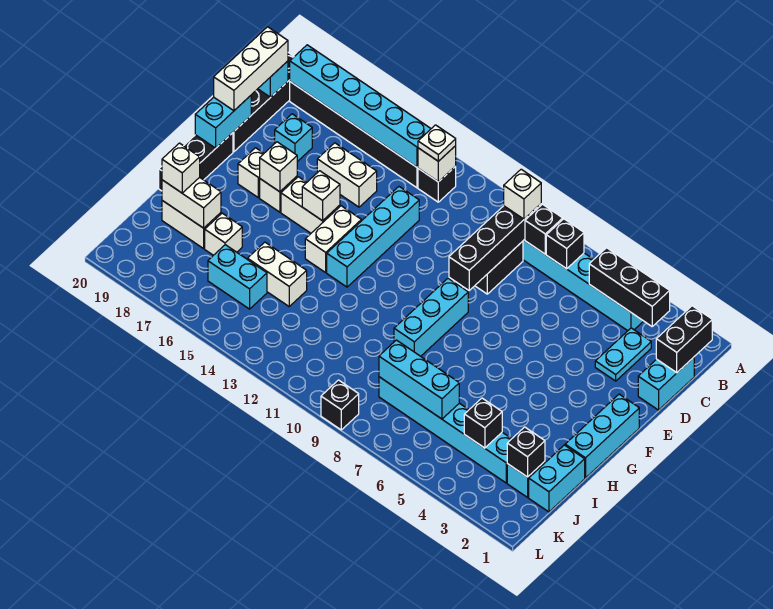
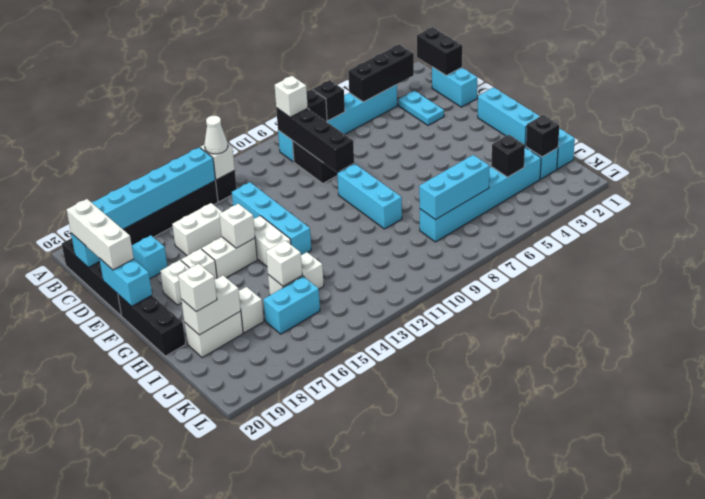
white 1x1 plate [418,125,456,161] -> white 1x1 cone [204,116,228,154]
white 1x1 brick [260,142,297,192] -> white 1x1 brick moved to [266,240,302,286]
black 1x1 brick [321,380,359,430] -> none

